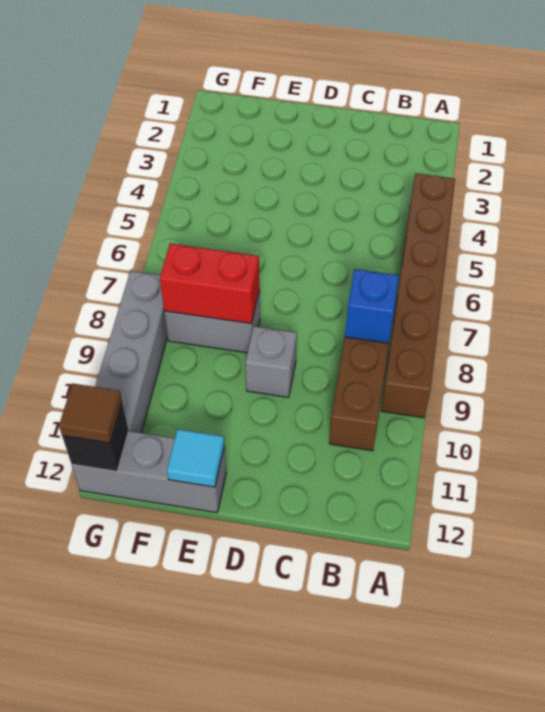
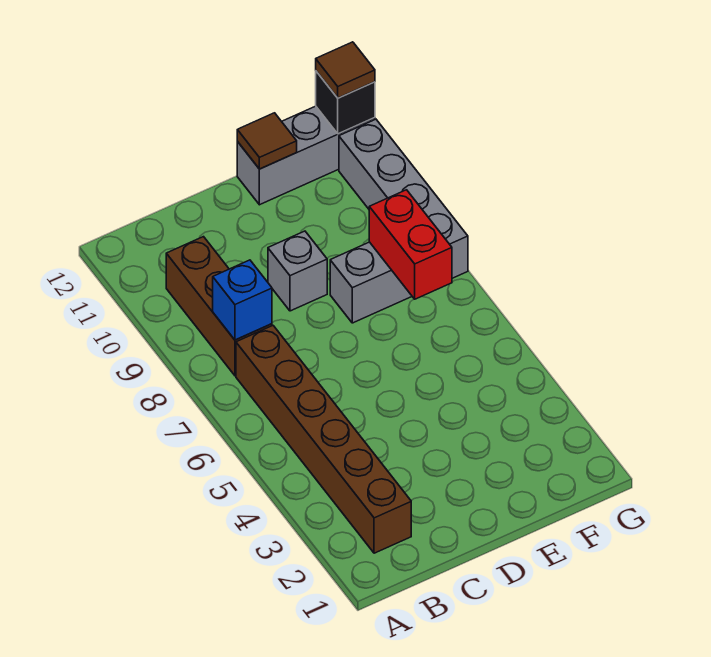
brown 1x6 brick [381,174,455,418] -> brown 1x6 brick moved to [236,326,411,553]
red 1x2 brick [160,244,260,324] -> red 1x2 brick turned to [369,190,452,299]
cyan 1x1 tile [167,429,224,487] -> brown 1x1 tile [237,113,297,169]

